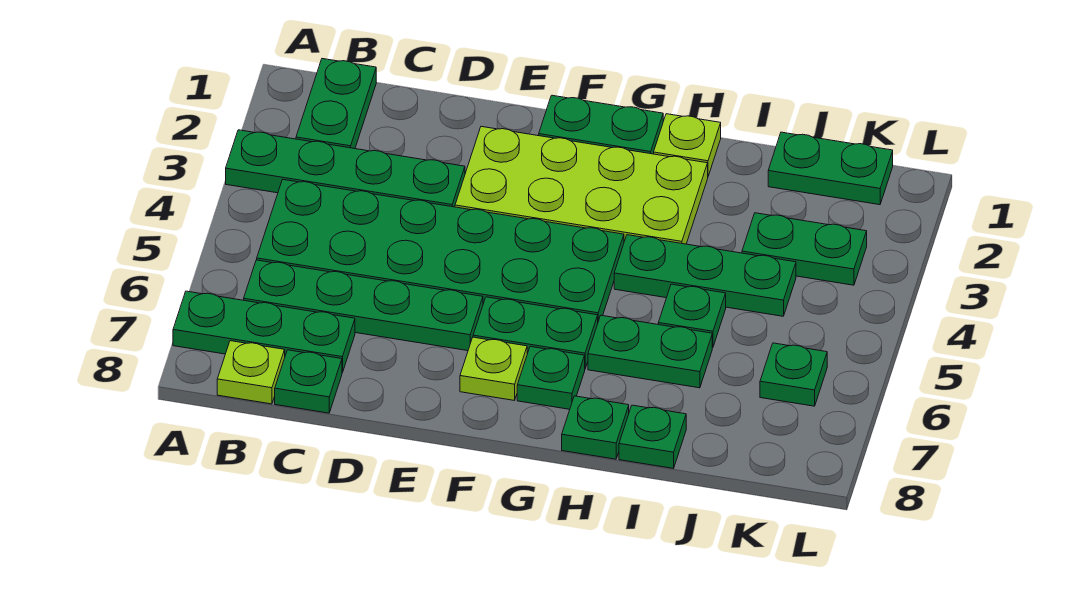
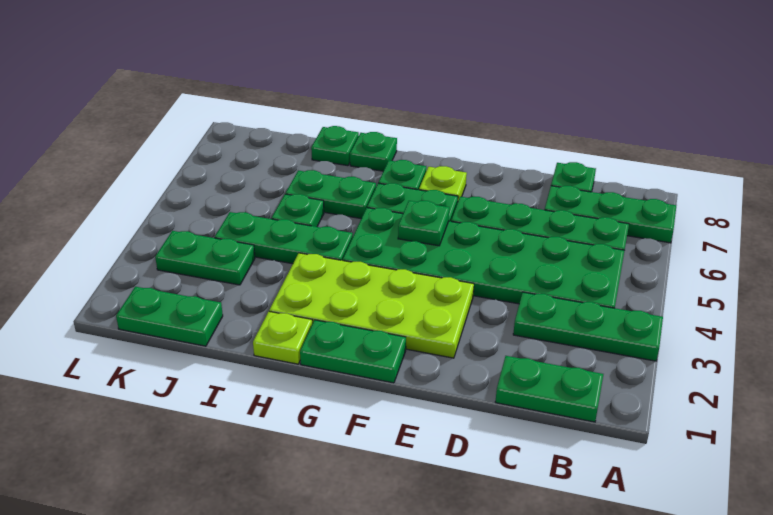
green 1x4 plate [226,130,465,207] -> green 1x3 plate [513,292,663,361]
green 1x2 plate [296,59,376,149] -> green 1x2 plate turned to [495,356,603,422]
lime 1x1 plate [217,341,285,404] -> none
green 1x1 plate [760,343,827,406] -> green 1x1 plate moved to [398,201,449,246]

